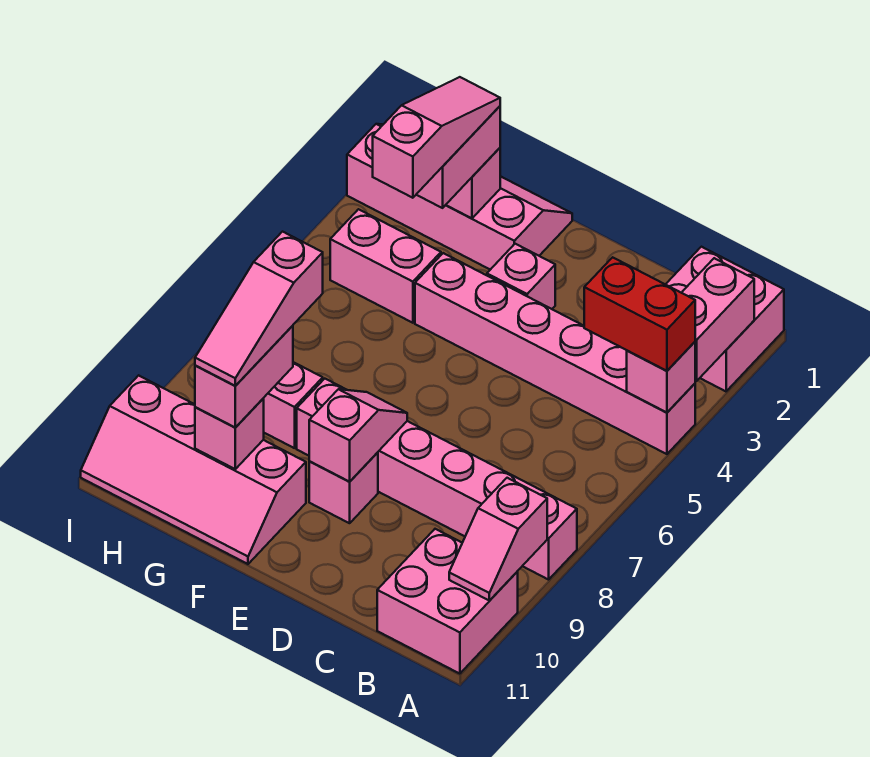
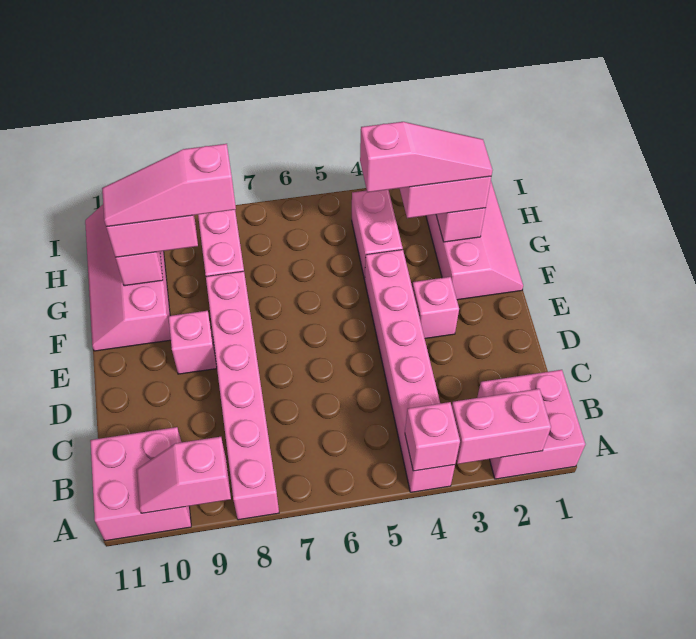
red 1x2 brick [584,257,695,371] -> none
pink 1x2 slope [309,389,407,482] -> none

